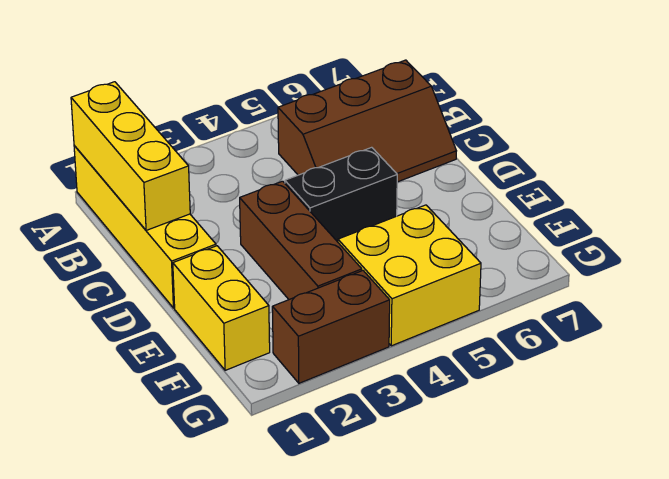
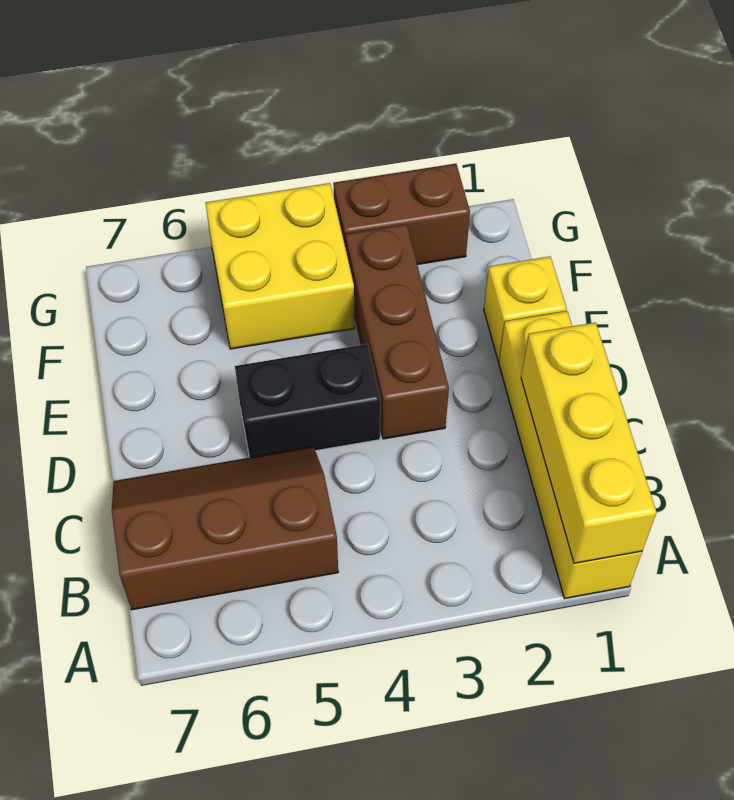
yellow 1x2 brick [173,246,270,370] -> yellow 1x1 brick [484,256,567,361]

